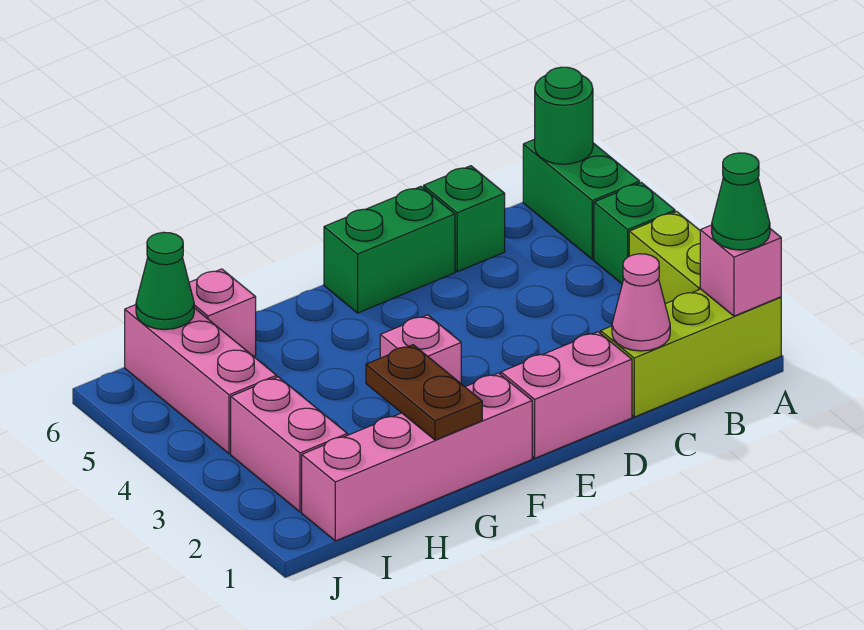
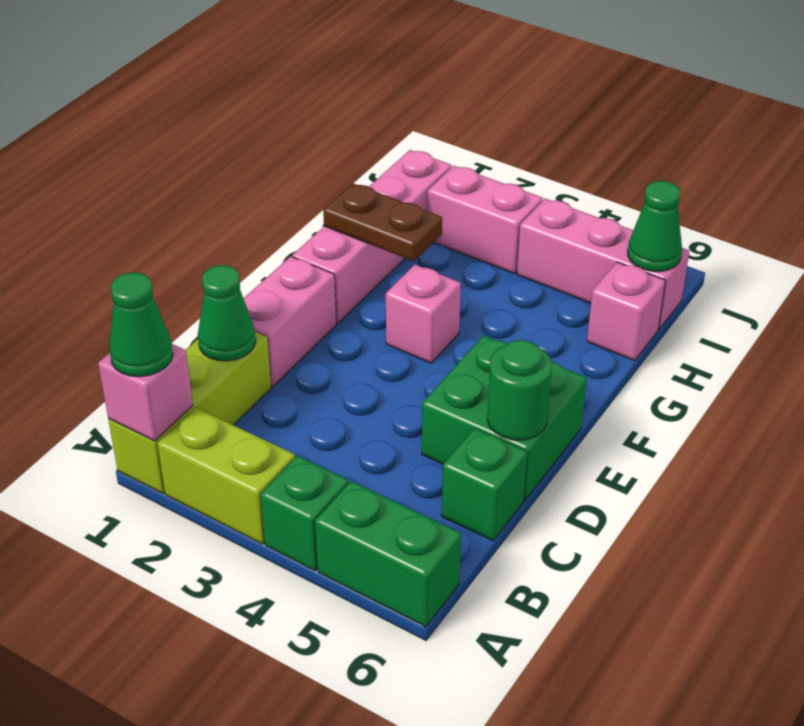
green 1x1 round brick [535,67,593,164] -> green 1x1 round brick moved to [487,340,552,440]
pink 1x1 cone [612,254,670,351] -> green 1x1 cone [198,265,256,361]
green 1x2 brick [324,187,455,313] -> green 2x2 brick [422,335,587,501]

